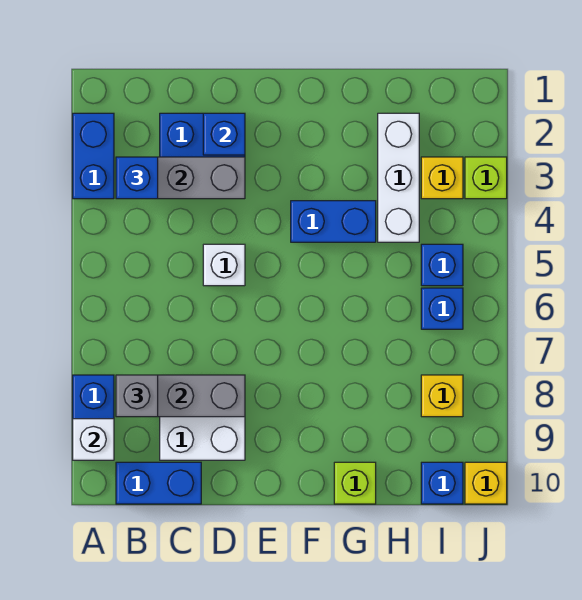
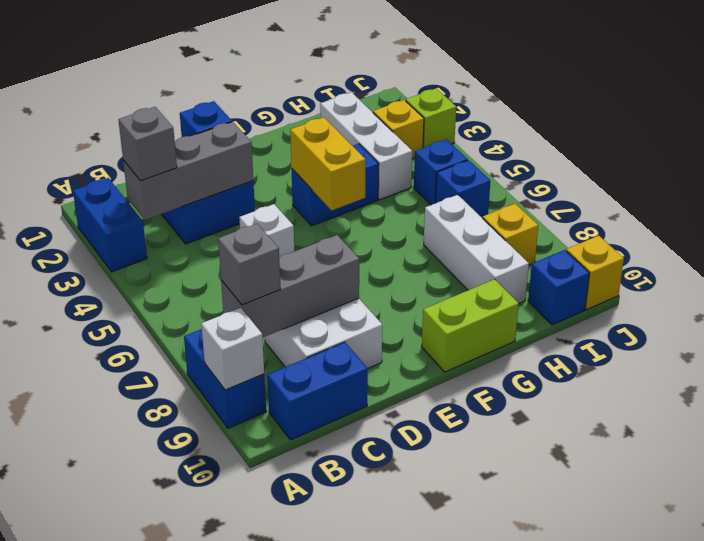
blue 1x1 brick [116,157,158,199] -> grey 1x1 brick [118,107,177,181]
none -> yellow 1x2 brick [290,117,366,210]
lime 1x1 brick [334,462,376,504] -> lime 1x2 brick [422,279,519,372]
none -> white 1x3 brick [424,195,529,303]

